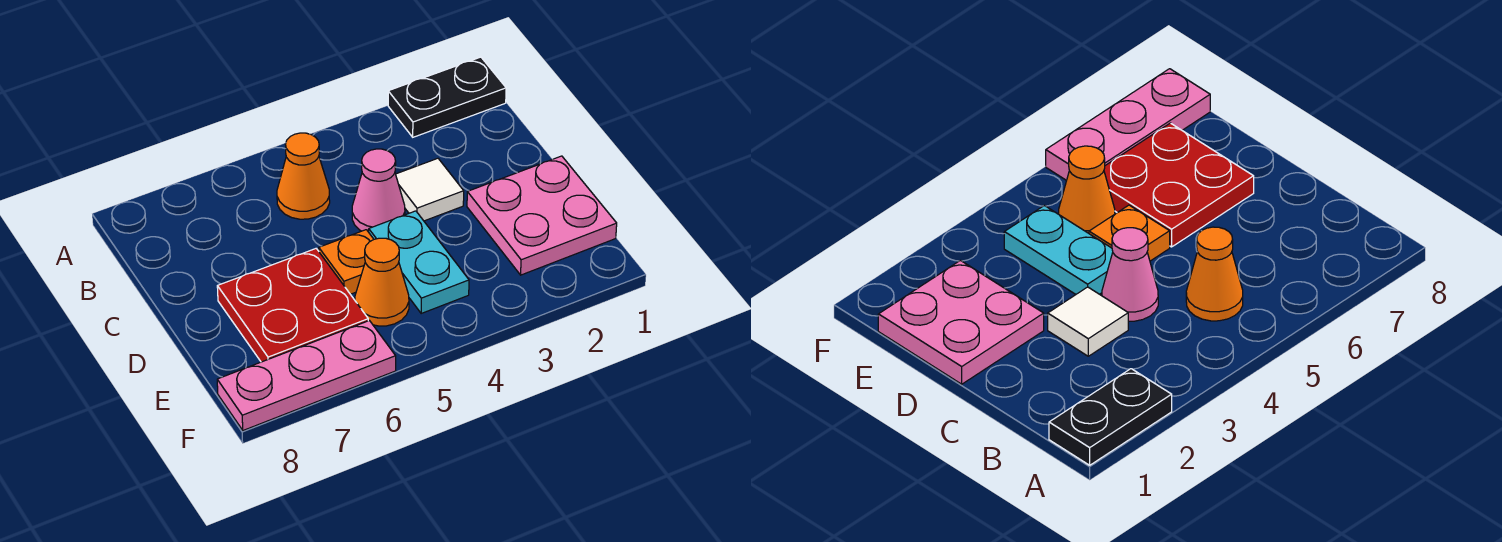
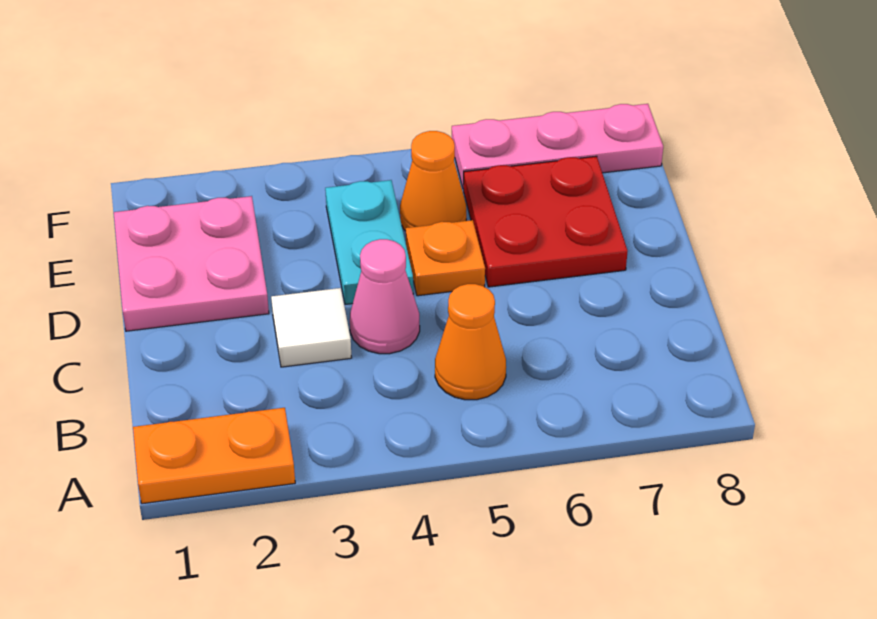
black 1x2 plate [388,57,506,137] -> orange 1x2 plate [133,408,295,504]

